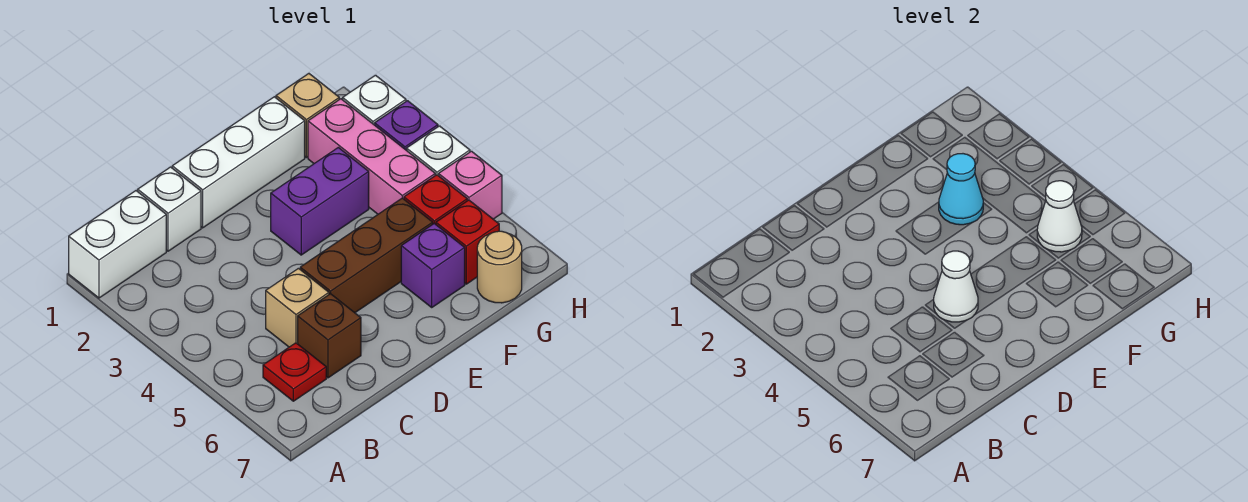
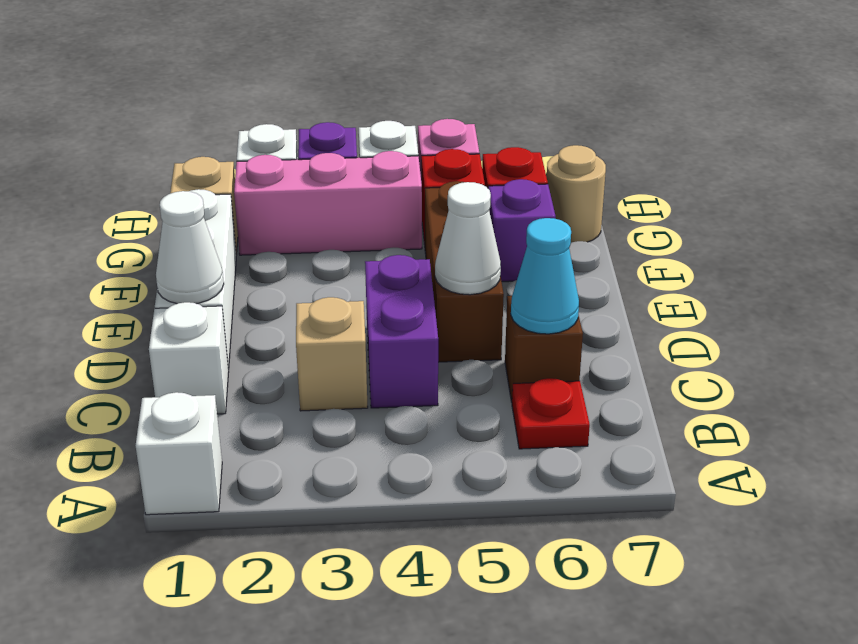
white 1x2 brick [69,191,166,298] -> white 1x1 brick [136,392,222,515]
tan 1x1 brick [266,268,329,347] -> tan 1x1 brick moved to [296,297,368,411]
purple 1x2 brick [271,147,369,255] -> purple 1x2 brick moved to [365,255,438,408]
cyan 1x1 cone [939,154,983,225] -> cyan 1x1 cone moved to [511,218,579,334]
white 1x1 cone [1037,181,1082,252] -> white 1x1 cone moved to [156,191,224,304]

